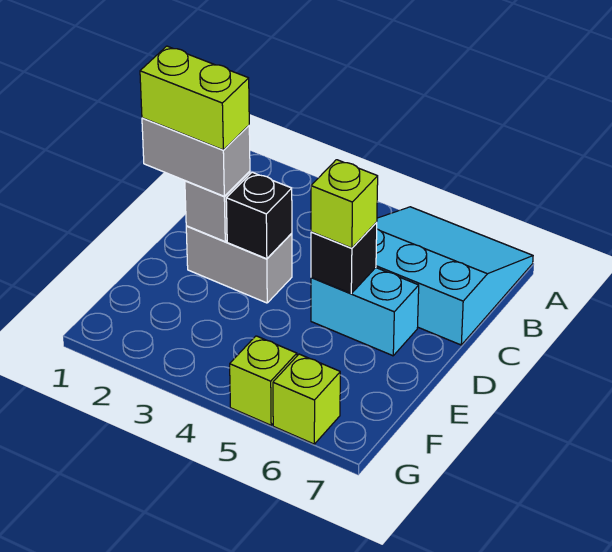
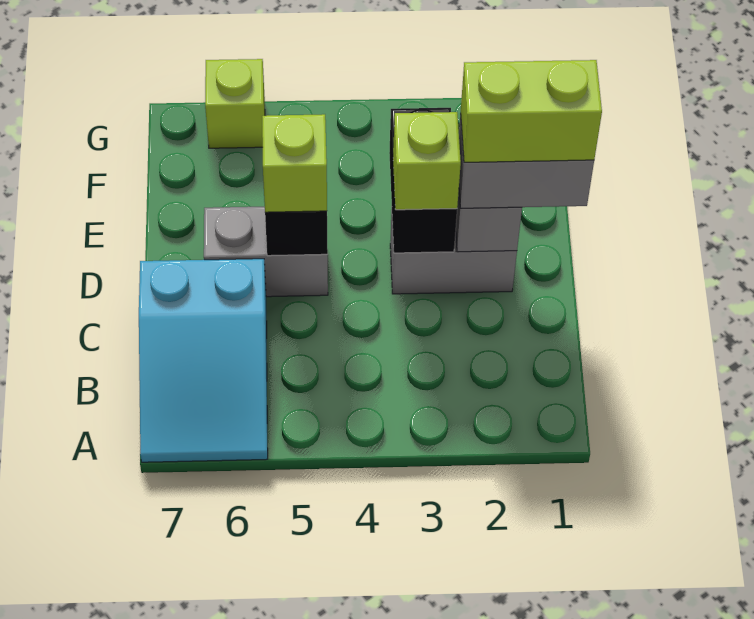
cyan 3x3 slope [376,207,533,345] -> cyan 2x3 slope [139,259,268,462]
black 1x1 brick [226,172,292,259] -> black 1x2 brick [389,108,457,253]
cyan 1x2 brick [311,268,419,356] -> grey 1x2 brick [204,207,328,297]
lime 1x1 brick [230,336,297,425] -> lime 1x1 brick moved to [393,112,461,210]

